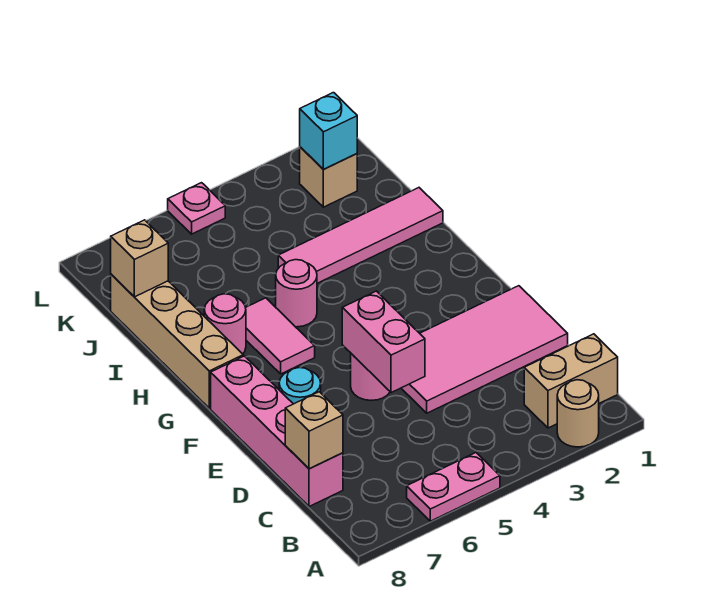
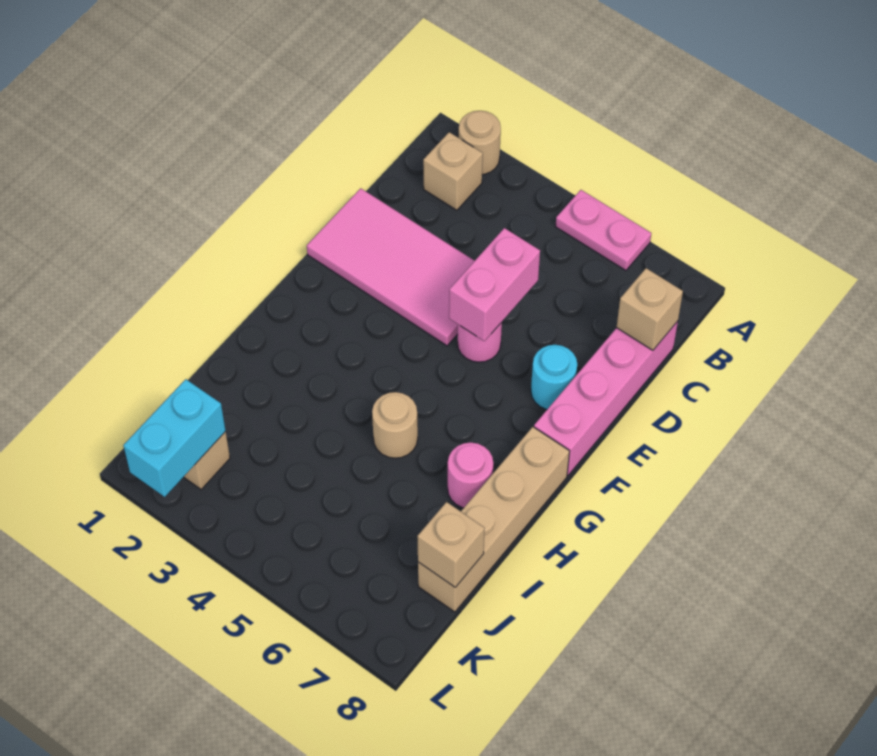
tan 1x2 brick [524,334,618,428] -> tan 1x1 brick [423,132,483,210]
pink 1x2 tile [246,298,315,374] -> none
pink 1x1 round brick [276,260,317,327] -> tan 1x1 round brick [372,392,418,458]
pink 1x4 tile [278,188,443,283] -> none
cyan 1x1 brick [300,93,357,169] -> cyan 1x2 brick [123,379,226,497]
pink 1x1 plate [168,183,225,234] -> none

